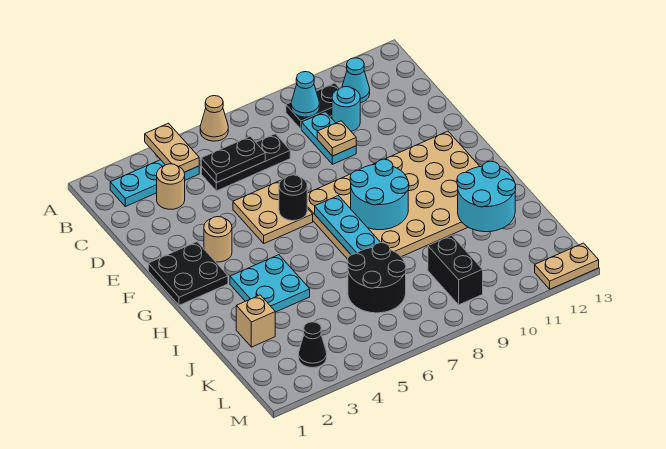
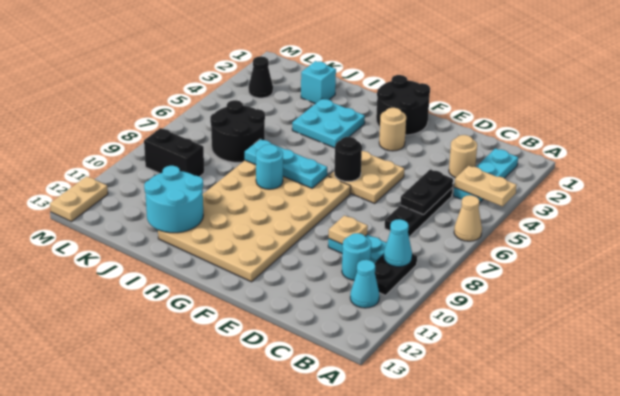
black 2x2 plate [148,242,228,305] -> black 2x2 round brick [376,75,430,135]
cyan 2x2 round brick [350,159,409,230] -> cyan 1x1 round brick [256,144,283,189]
tan 1x1 brick [236,295,275,347] -> cyan 1x1 brick [301,61,336,104]

